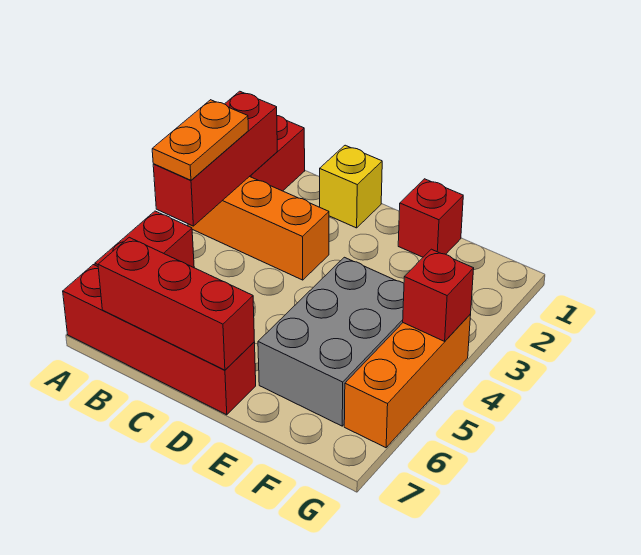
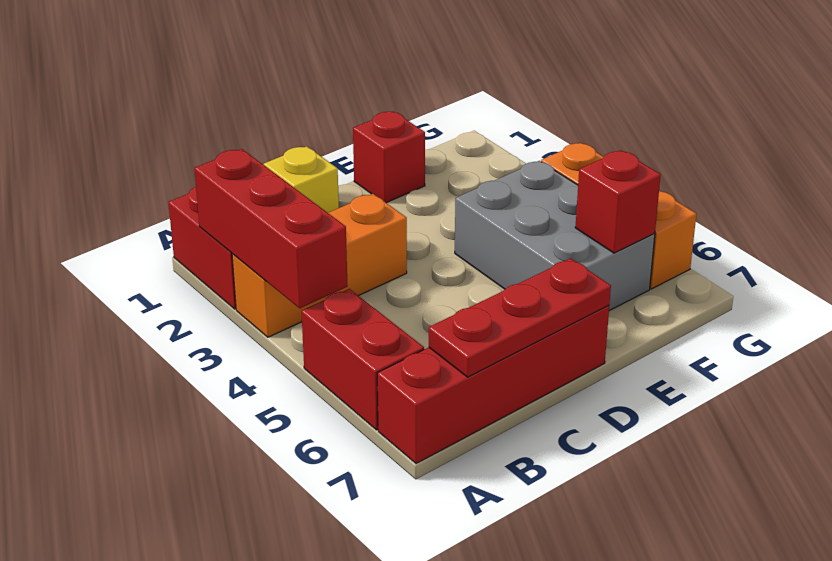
orange 1x2 plate [152,100,248,180] -> none
red 1x3 brick [98,237,254,370] -> red 1x3 plate [429,258,611,377]
red 1x1 brick [403,249,474,341] -> red 1x1 brick moved to [575,150,661,253]

